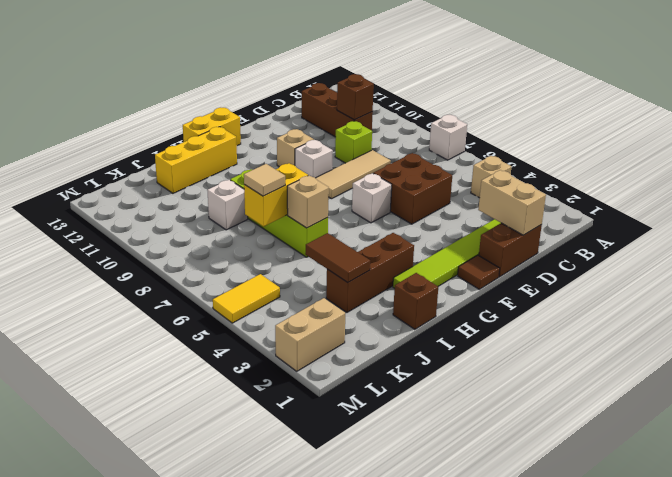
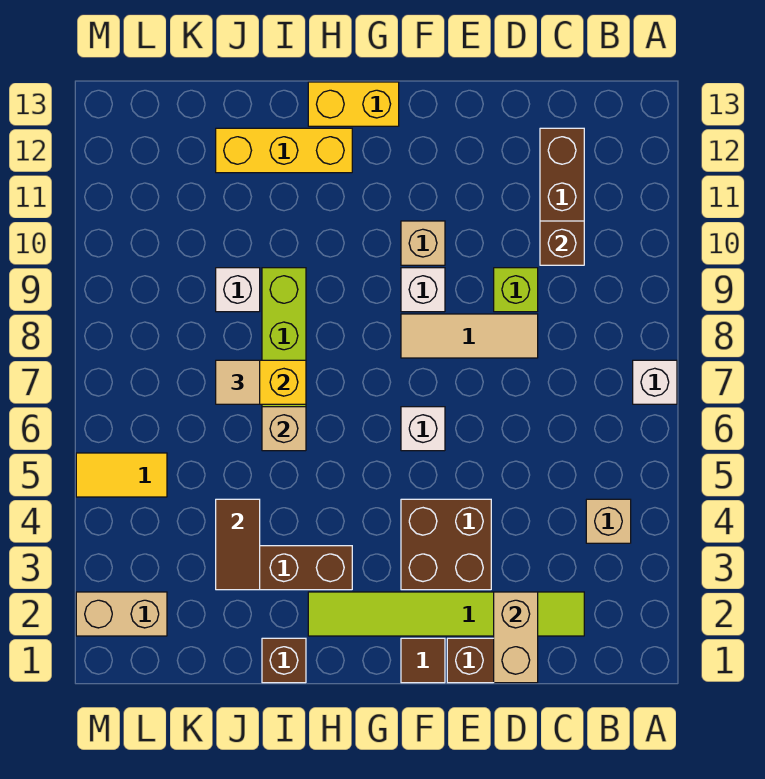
brown 2x2 brick [373,153,452,224] -> brown 2x2 brick moved to [401,499,491,590]

